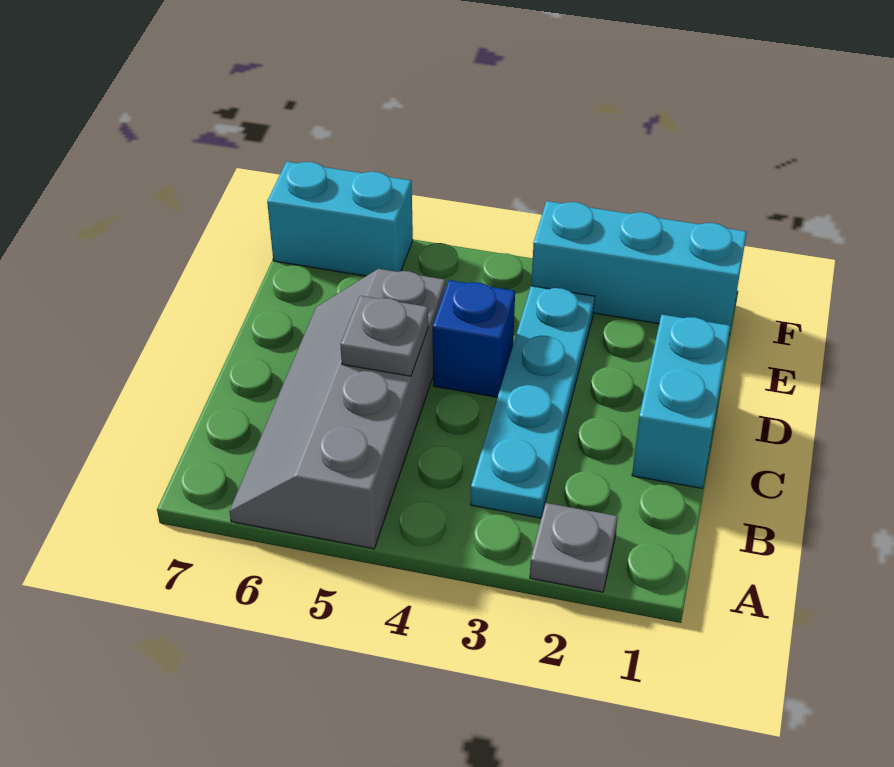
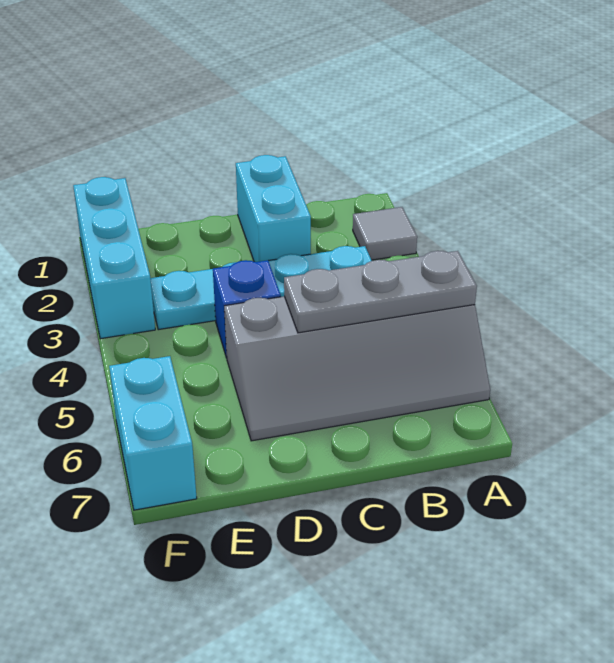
grey 1x1 plate [530,503,618,592] -> grey 1x1 tile [353,207,417,260]
cyan 1x2 brick [632,315,731,488] -> cyan 1x2 brick turned to [236,155,311,262]
grey 1x1 plate [340,296,428,376] -> grey 1x3 plate [284,251,477,333]

